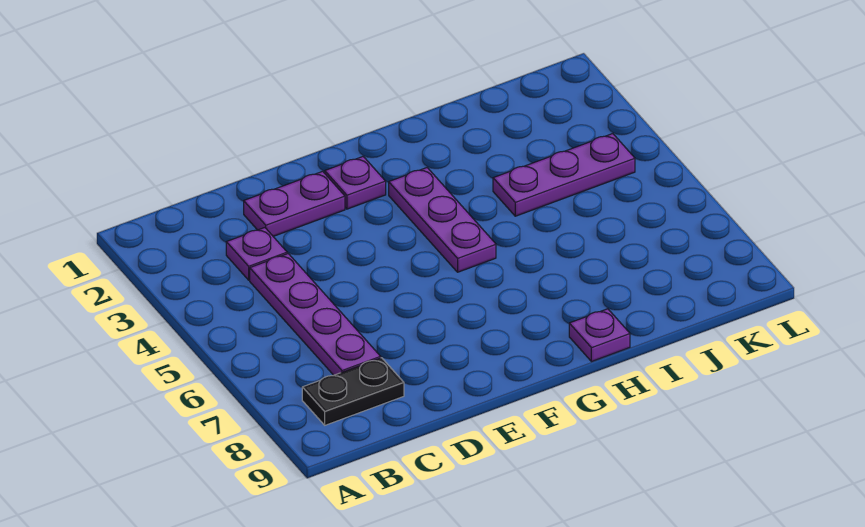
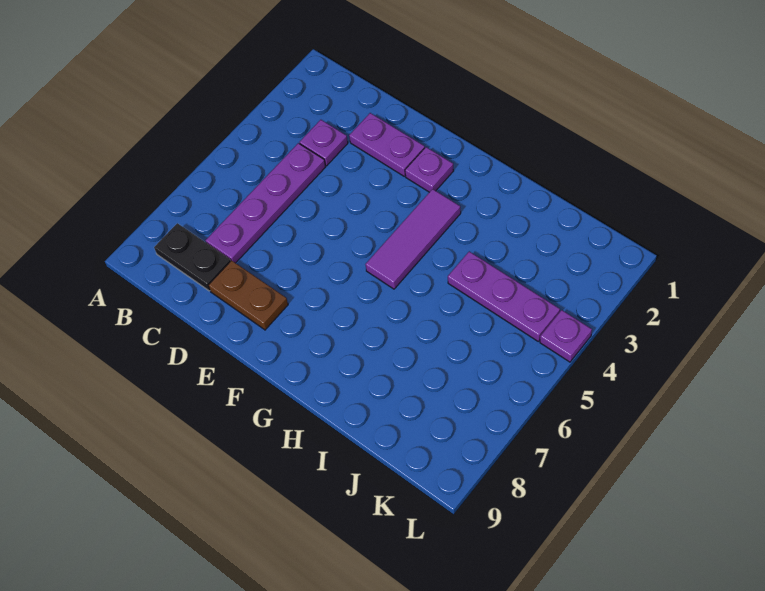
none -> brown 1x2 plate [208,260,288,330]
purple 1x3 plate [389,168,496,272] -> purple 1x3 tile [365,189,461,289]
purple 1x1 plate [569,309,630,362] -> purple 1x1 plate moved to [540,310,592,362]

